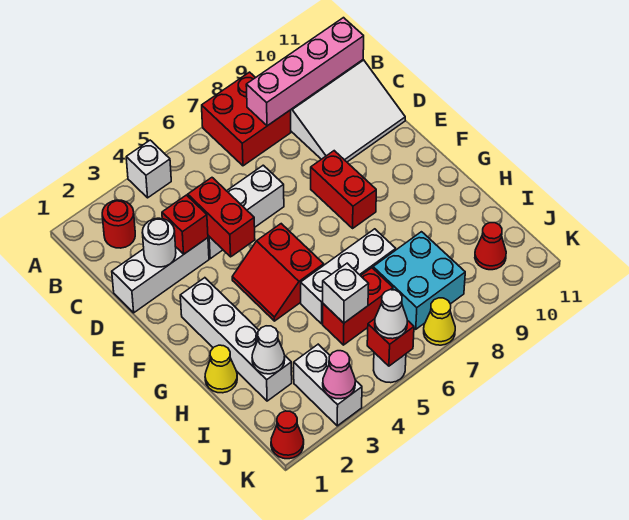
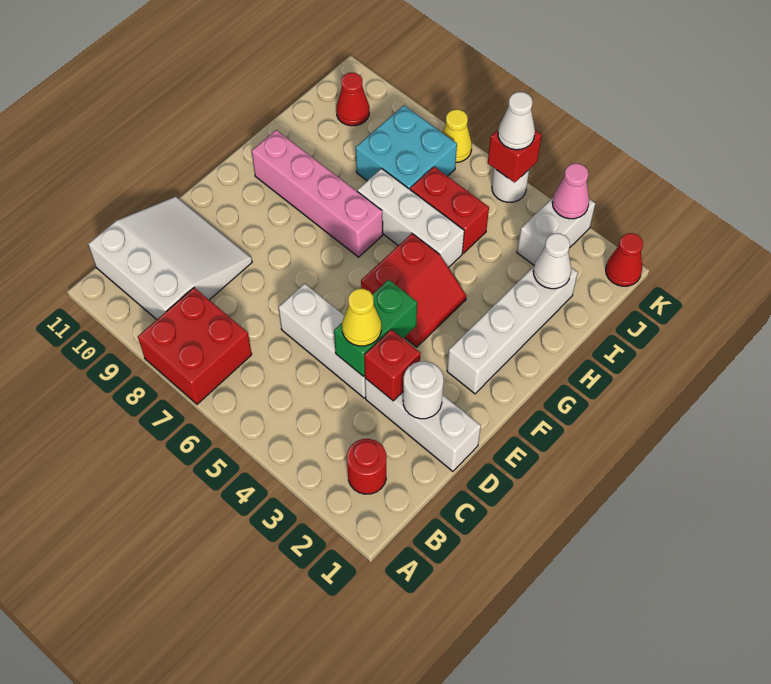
white 1x1 brick [126,140,171,198] -> none
pink 1x4 brick [246,18,364,126] -> pink 1x4 brick moved to [252,130,383,257]
red 1x2 brick [188,178,255,257] -> green 1x2 brick [334,280,417,377]
red 1x2 brick [311,151,376,228] -> none
yellow 1x1 cone [205,345,237,393] -> yellow 1x1 cone moved to [342,289,381,346]
white 1x1 brick [323,263,369,323] -> none

